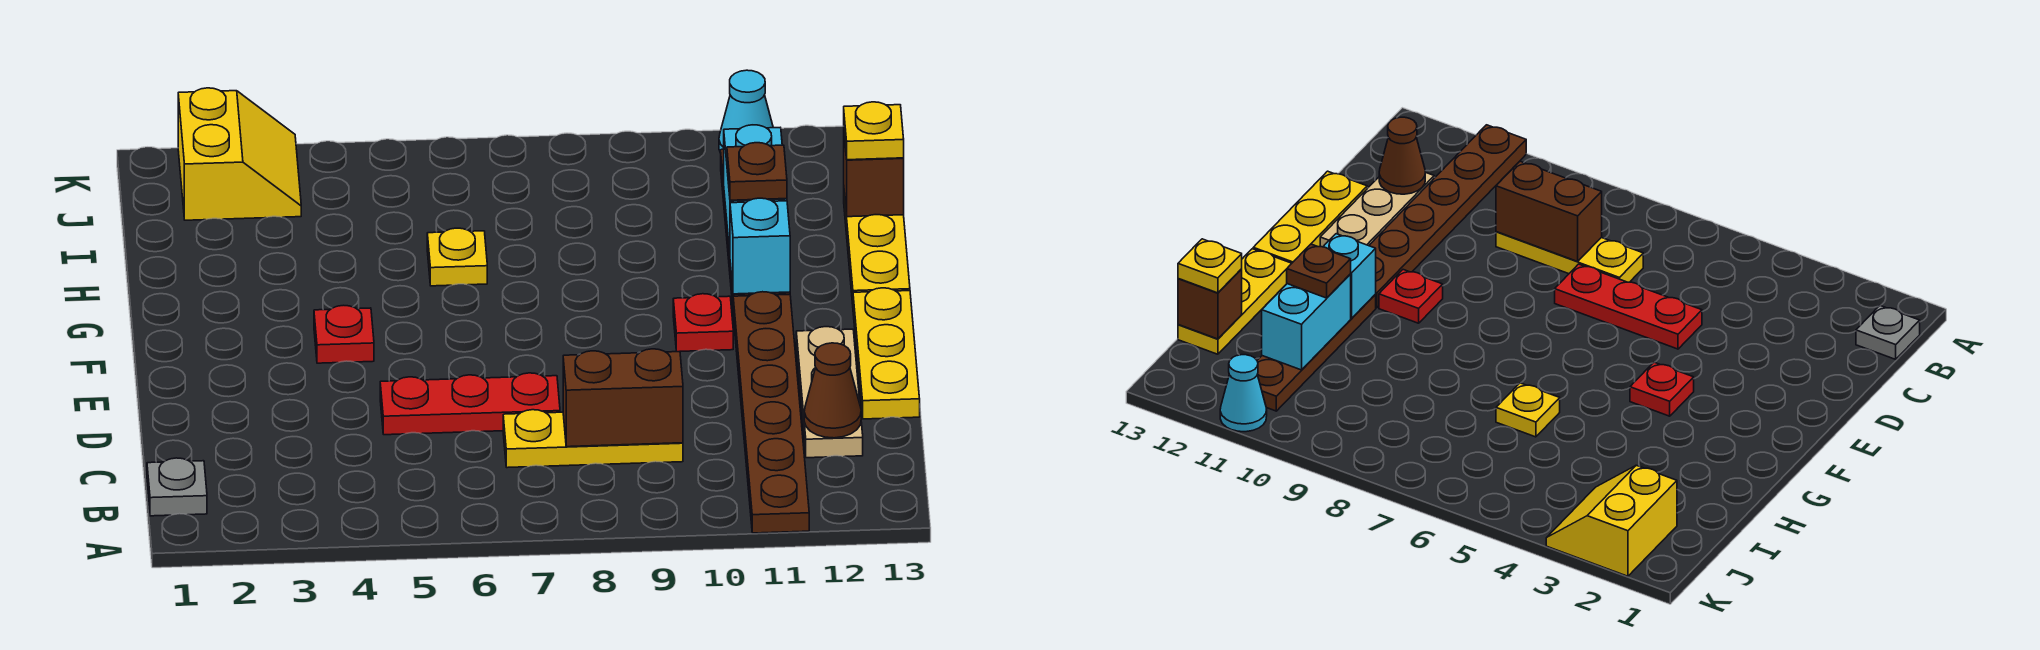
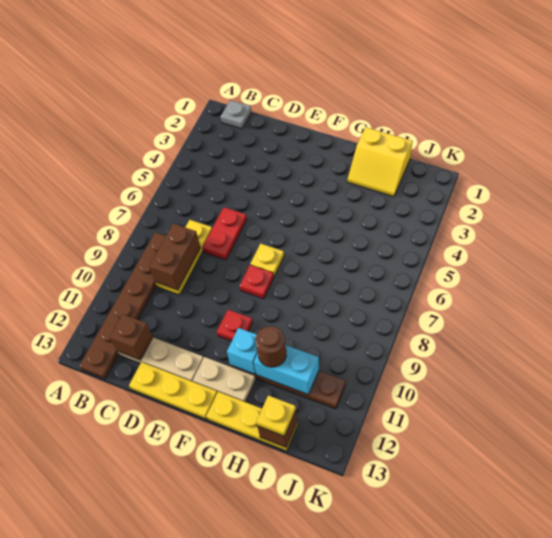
brown 1x6 plate [733,292,809,533] -> brown 1x6 plate turned to [79,232,166,379]
brown 1x1 cone [804,343,861,438] -> brown 1x1 brick [110,314,153,360]
red 1x3 plate [380,373,560,435] -> red 1x2 plate [202,207,247,260]
red 1x1 plate [314,305,374,363] -> red 1x1 plate moved to [240,265,274,299]
none -> tan 1x2 plate [193,357,256,402]
yellow 1x1 plate [427,228,487,286] -> yellow 1x1 plate moved to [250,244,284,276]
brown 1x1 plate [727,143,787,200] -> brown 1x1 round brick [256,326,286,367]
yellow 2x2 slope [178,88,301,220] -> yellow 2x2 slope moved to [347,127,412,197]
cyan 1x1 cone [719,70,773,153] -> none

